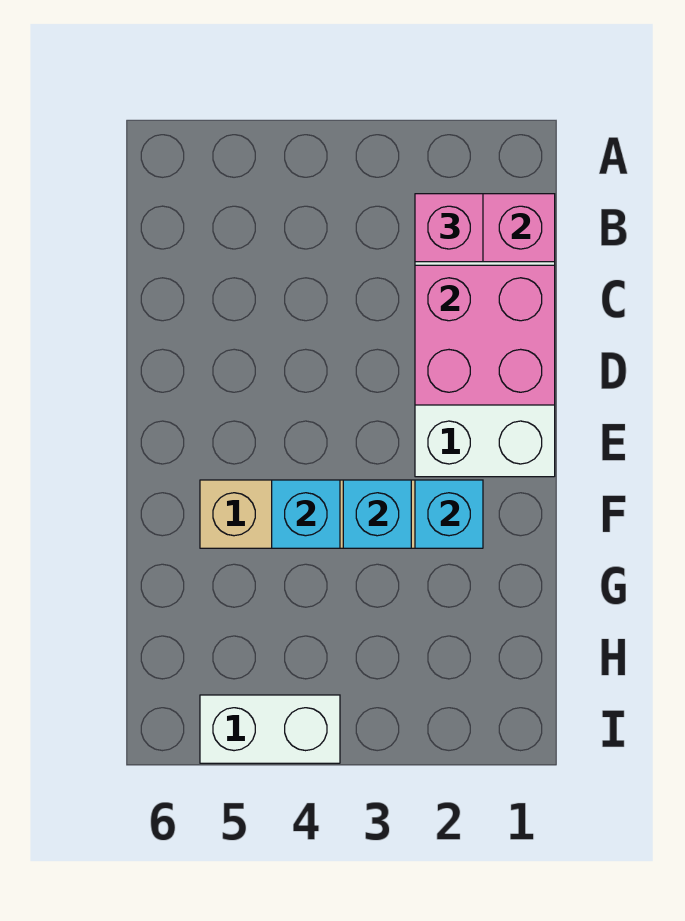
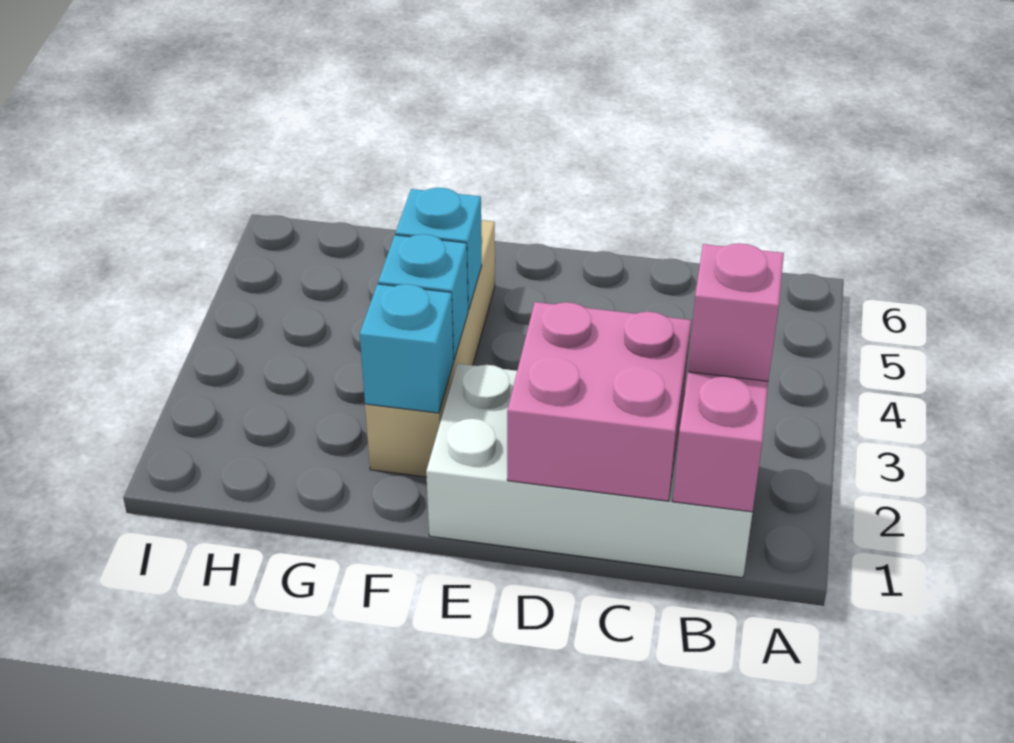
white 1x2 brick [200,695,340,763] -> none

